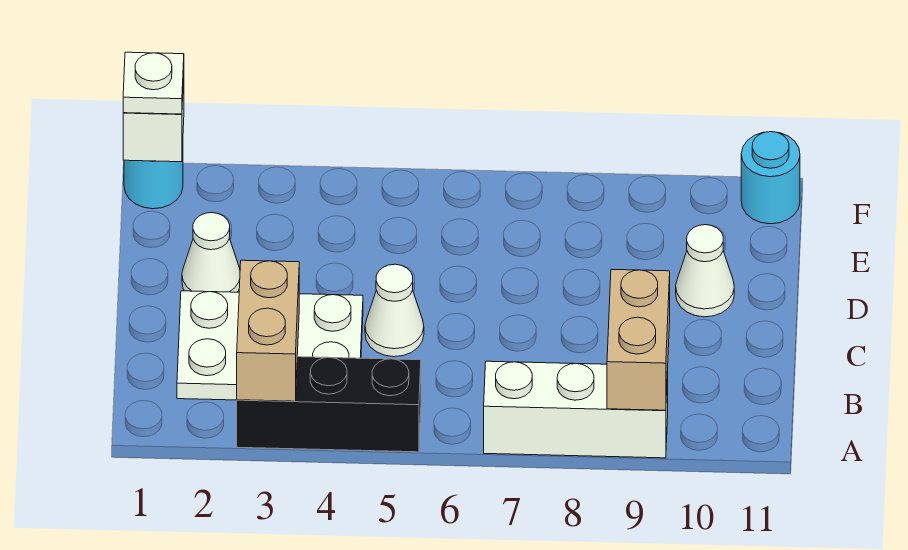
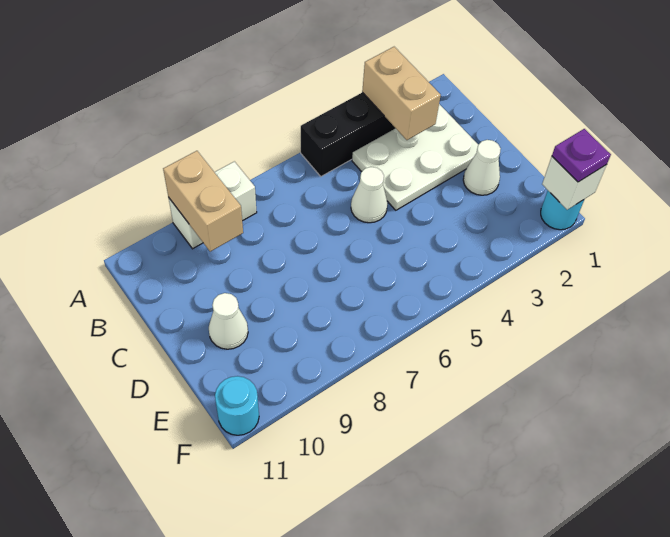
white 1x3 brick [484,361,668,458] -> white 1x2 brick [168,161,257,249]
white 1x1 plate [123,52,184,114] -> purple 1x1 plate [552,129,611,182]

